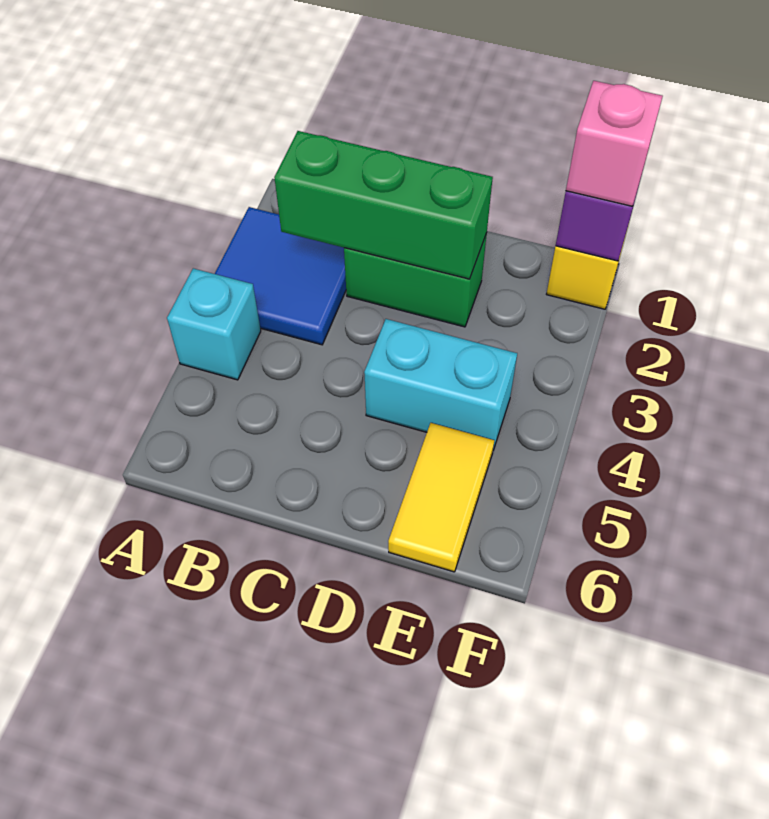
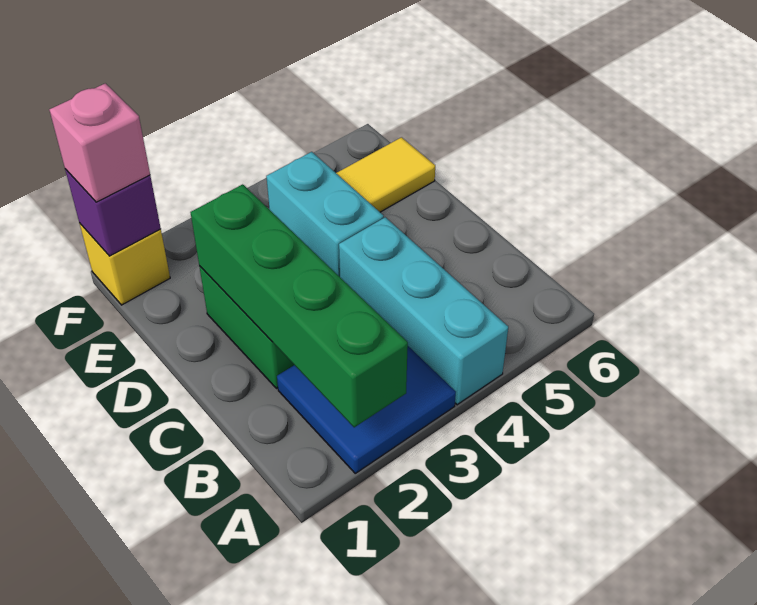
cyan 1x1 brick [167,268,261,380] -> cyan 1x3 brick [339,217,508,405]
green 1x3 brick [274,131,493,279] -> green 1x4 brick [190,184,408,427]

